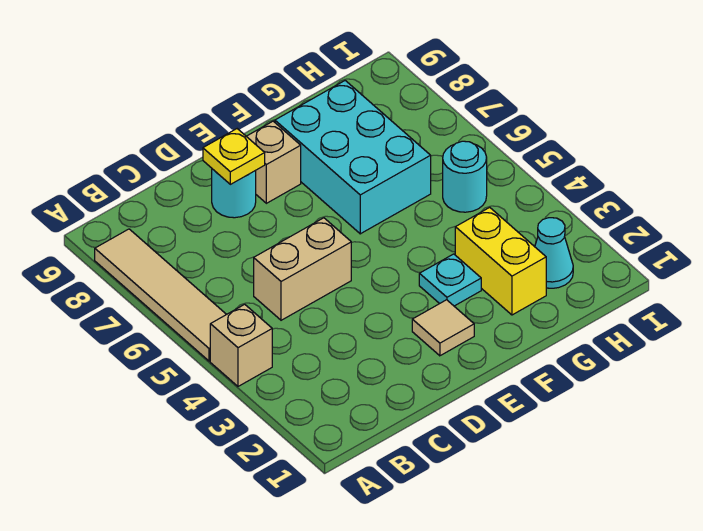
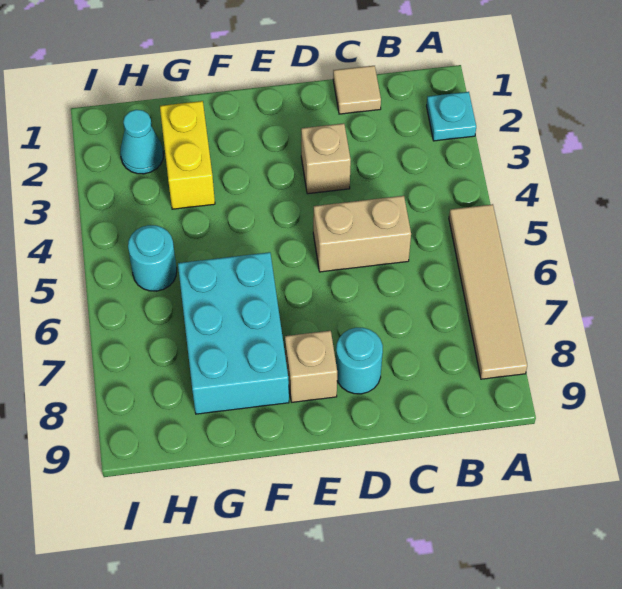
tan 1x1 brick [210,304,272,386] -> tan 1x1 brick moved to [301,123,351,194]
yellow 1x1 plate [203,129,265,184] -> none
tan 1x1 tile [412,300,474,356] -> tan 1x1 tile moved to [333,66,381,114]
cyan 1x1 plate [419,254,481,306] -> cyan 1x1 plate moved to [427,92,476,141]

